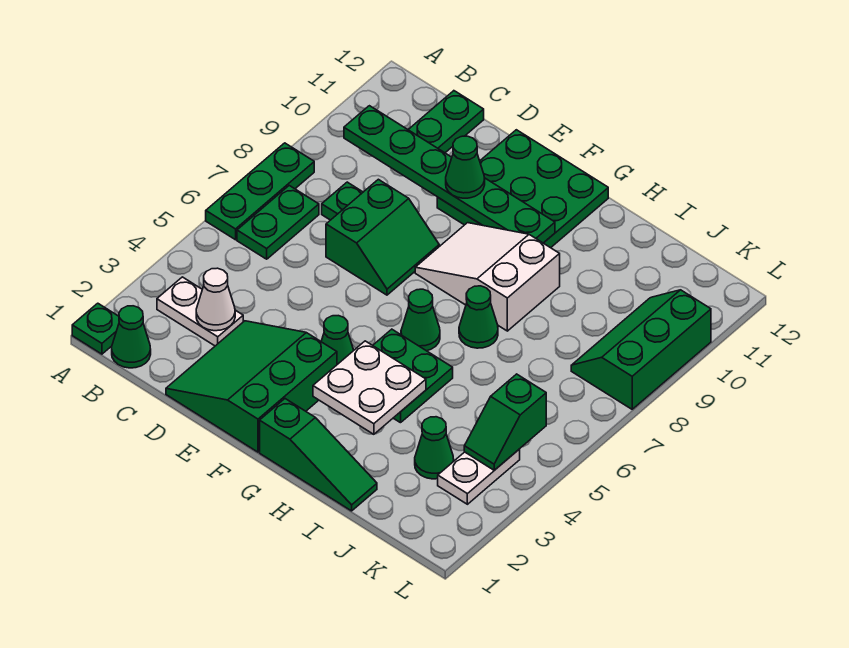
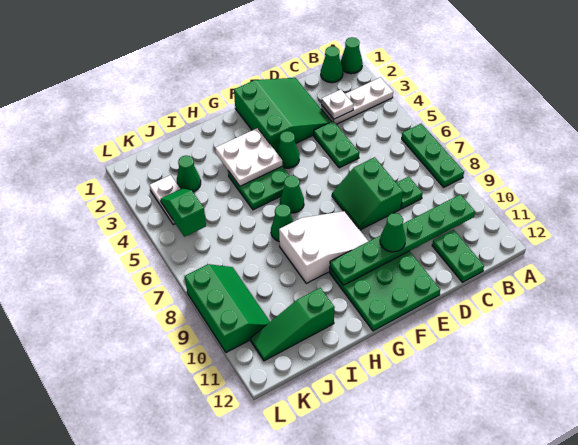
green 1x1 plate [72,303,119,354] -> green 1x1 cone [341,37,363,74]
white 1x2 plate [157,277,243,346] -> white 1x3 plate [321,77,393,124]
green 1x2 plate [237,186,319,259] -> green 1x2 plate moved to [314,121,359,168]
white 1x1 cone [196,268,235,331] -> white 1x1 plate [321,90,353,119]
green 1x3 slope [260,399,377,511] -> green 1x3 slope moved to [251,288,335,361]

